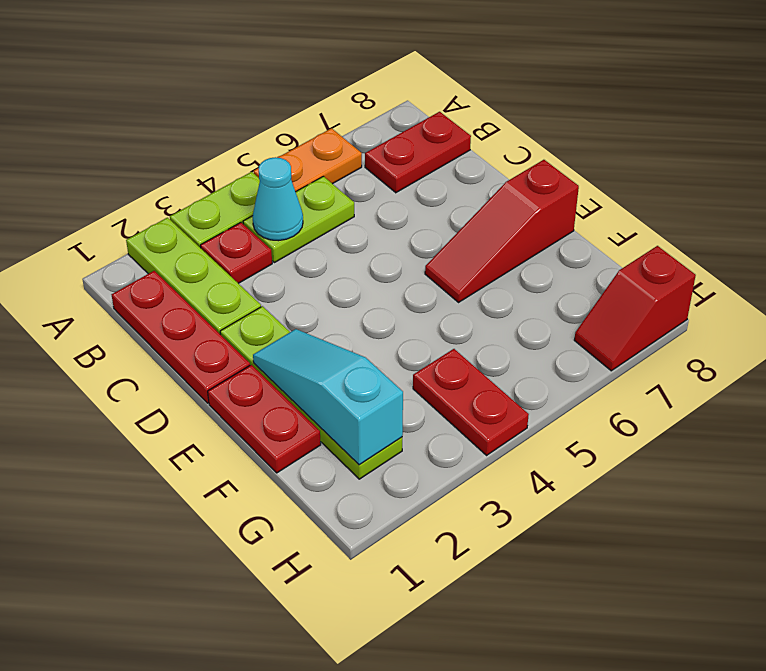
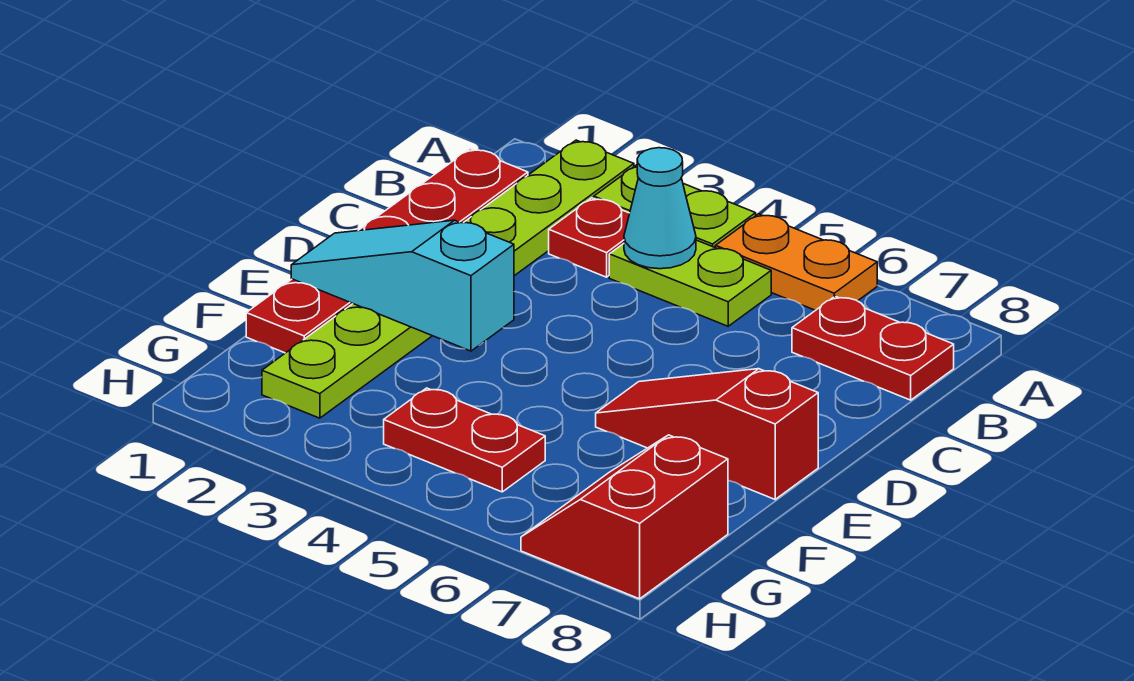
cyan 1x3 slope [253,329,403,465] -> cyan 1x3 slope turned to [291,220,514,351]
red 1x2 plate [413,349,529,455] -> red 1x2 plate turned to [384,388,545,492]
red 1x2 slope [574,246,696,371] -> red 2x2 slope [521,435,728,599]

